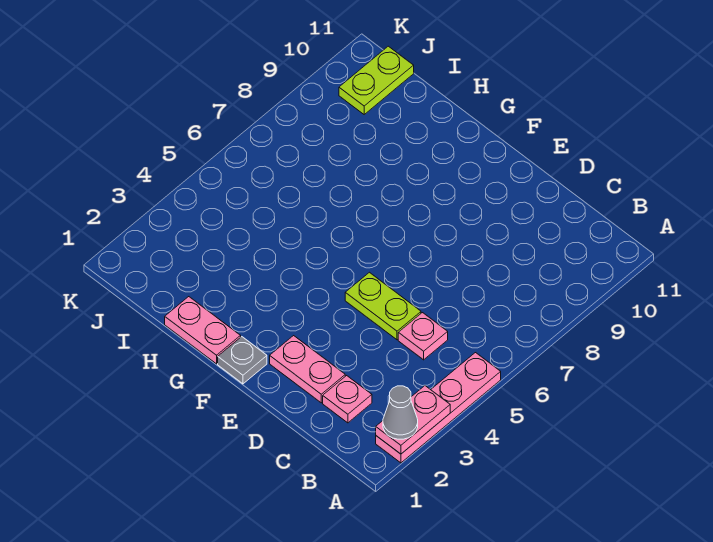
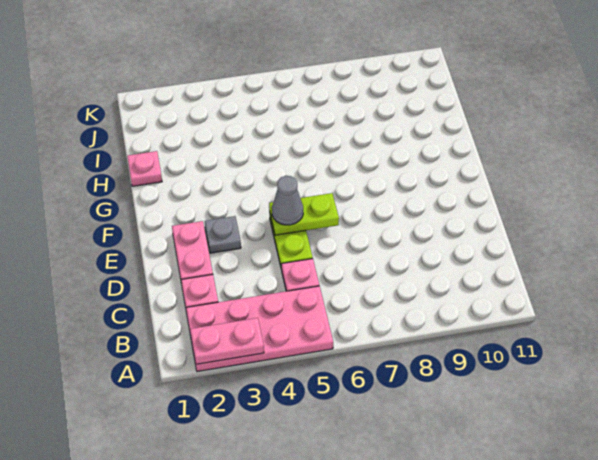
pink 1x4 plate [376,353,501,463] -> pink 2x4 plate [186,286,333,372]
grey 1x1 cone [383,386,418,439] -> grey 1x1 cone moved to [272,176,303,225]
grey 1x1 plate [218,337,267,384] -> grey 1x1 plate moved to [205,216,241,253]
pink 1x2 plate [165,297,241,364] -> pink 1x1 plate [127,151,162,186]
lime 1x2 plate [339,46,414,114] -> lime 1x2 plate moved to [269,193,339,235]

